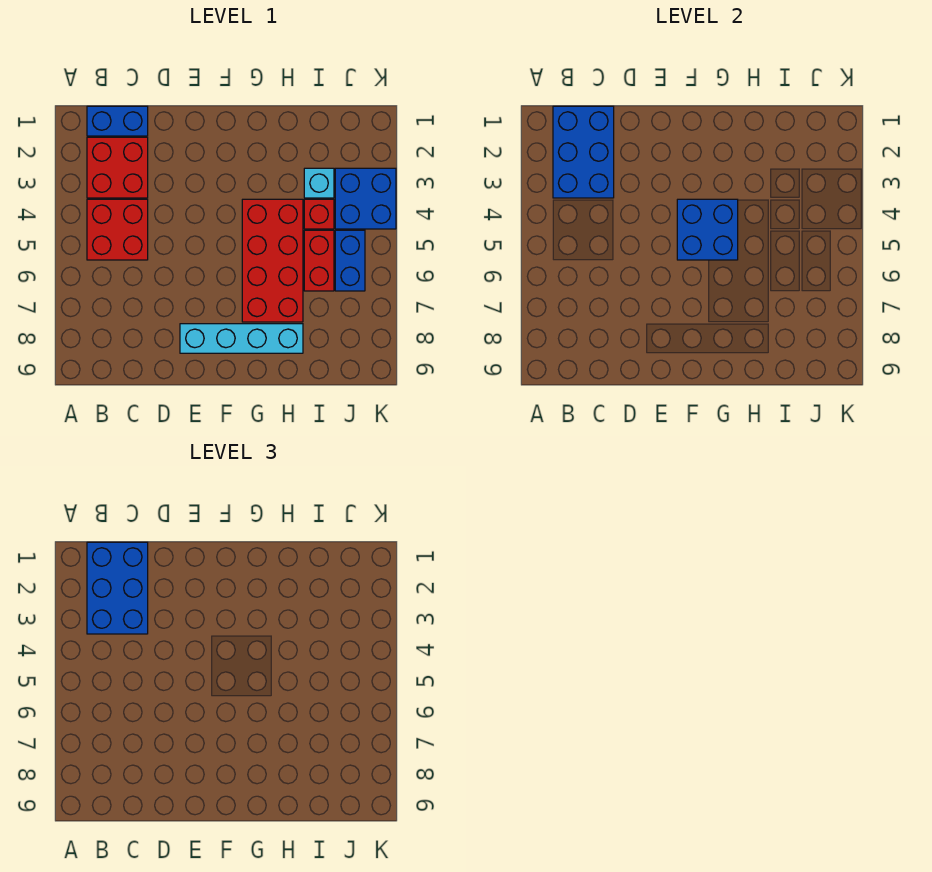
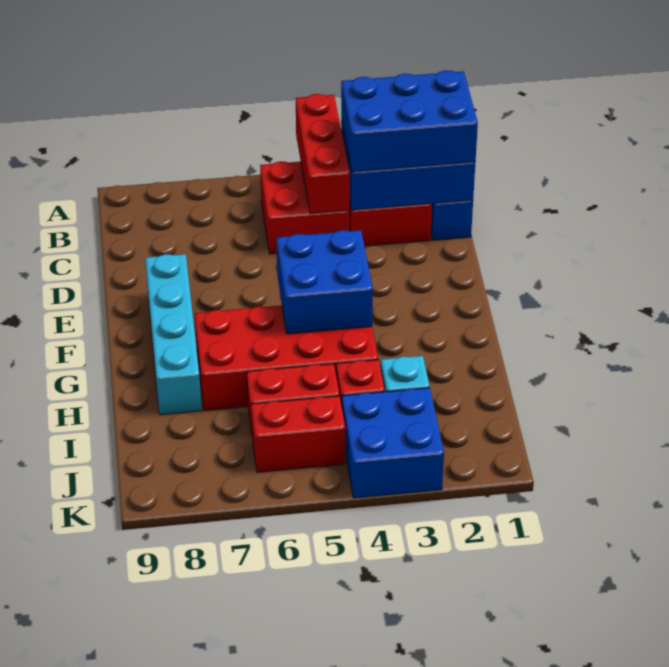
none -> red 1x3 brick [296,94,350,214]
blue 1x2 brick [335,230,365,291] -> red 1x2 brick [251,396,345,472]

